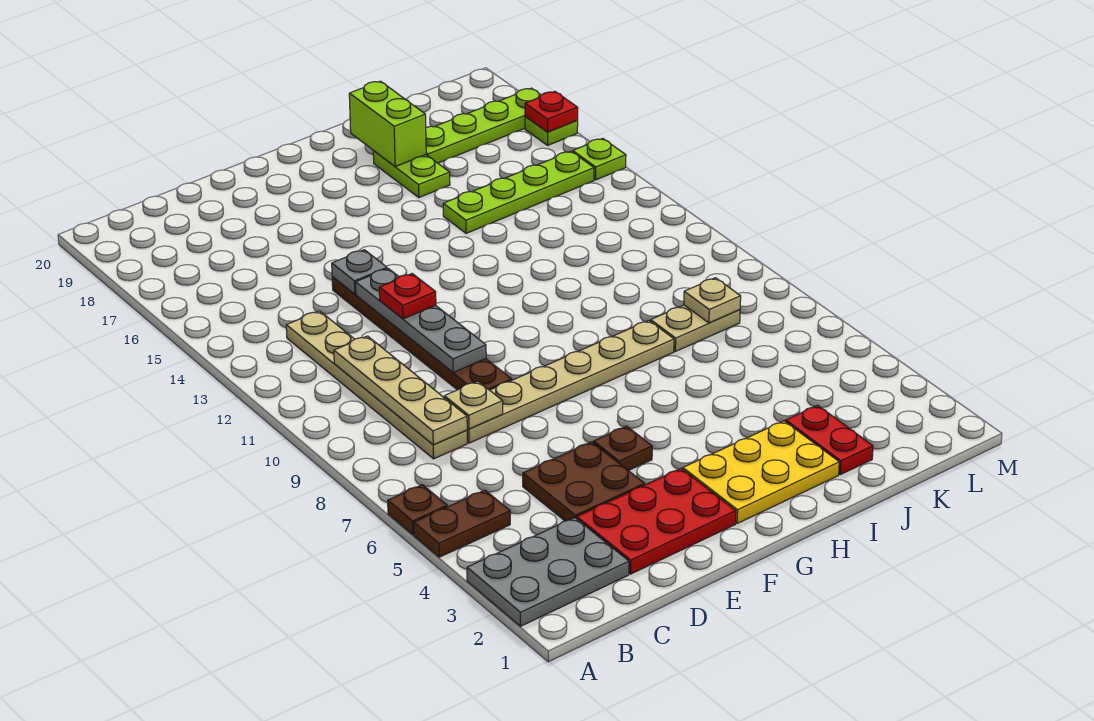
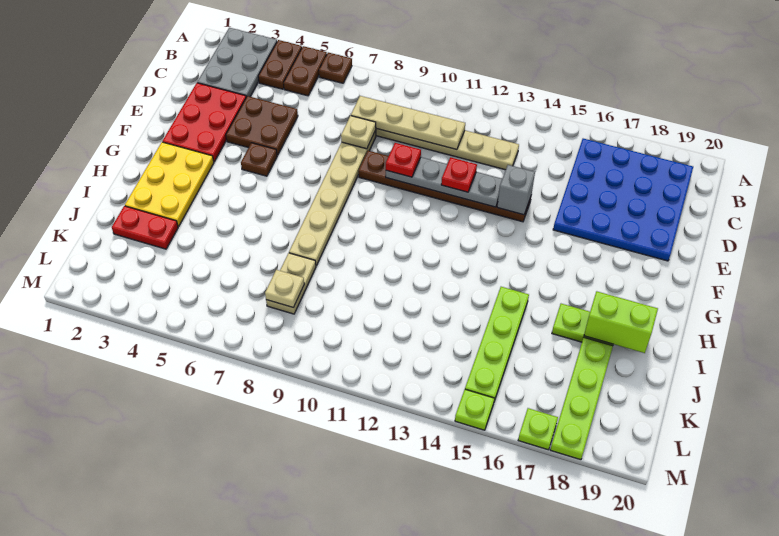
none -> brown 1x2 plate [258,40,302,89]
none -> blue 4x4 plate [553,139,693,261]
grey 1x1 plate [332,250,387,294] -> grey 1x1 brick [497,165,535,215]
red 1x1 plate [525,92,578,132] -> red 1x1 plate moved to [386,143,421,177]

